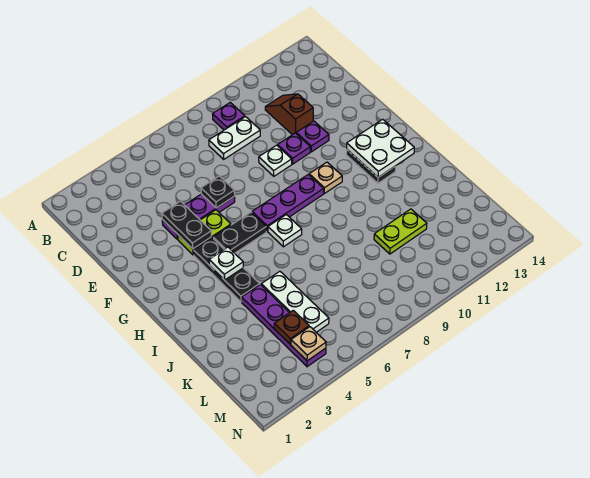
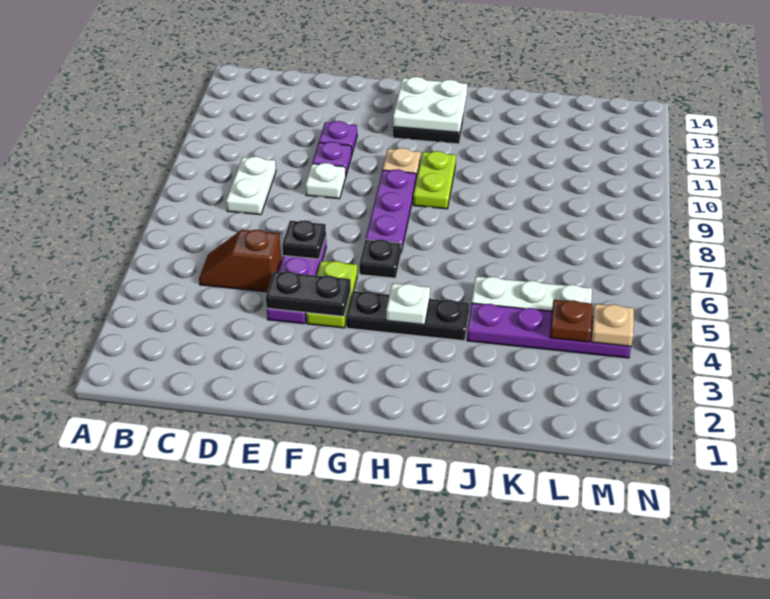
purple 1x1 plate [213,102,245,130] -> none
brown 1x2 slope [265,94,313,135] -> brown 1x2 slope moved to [199,230,281,292]
black 1x2 plate [213,212,266,253] -> black 1x1 plate [359,240,401,278]
white 1x1 plate [268,215,302,247] -> none
lime 1x2 plate [374,209,427,254] -> lime 1x2 plate moved to [413,151,456,209]

